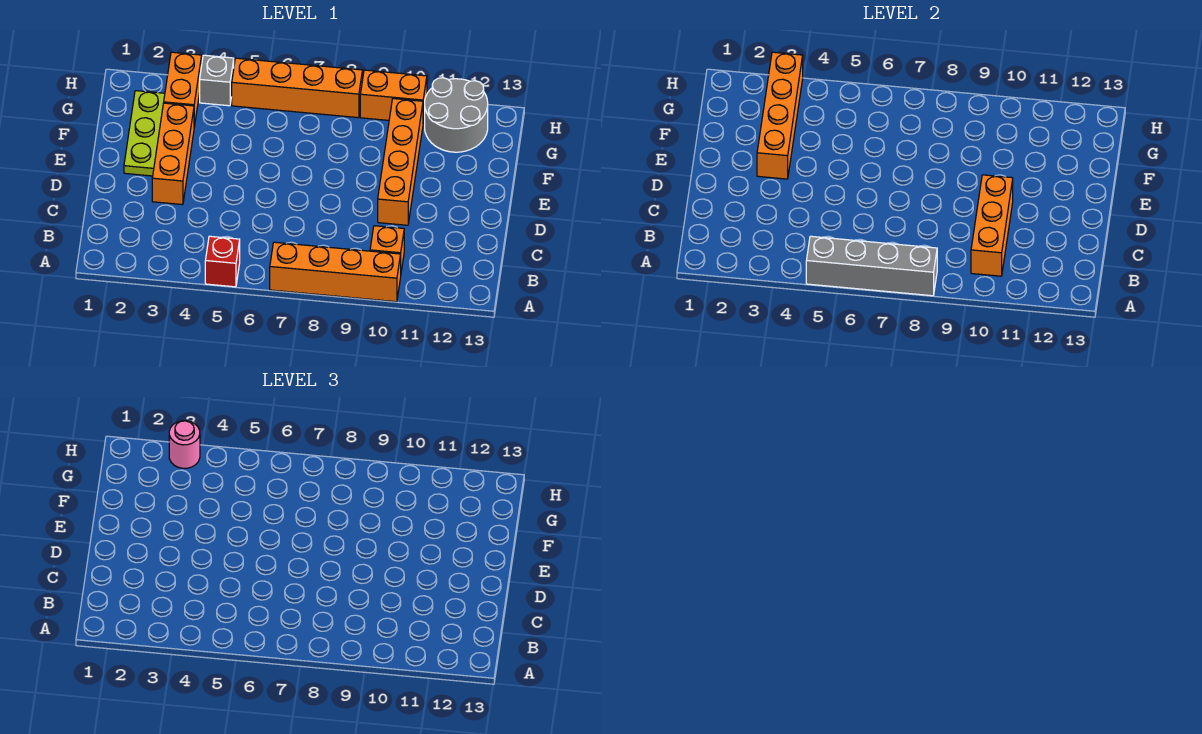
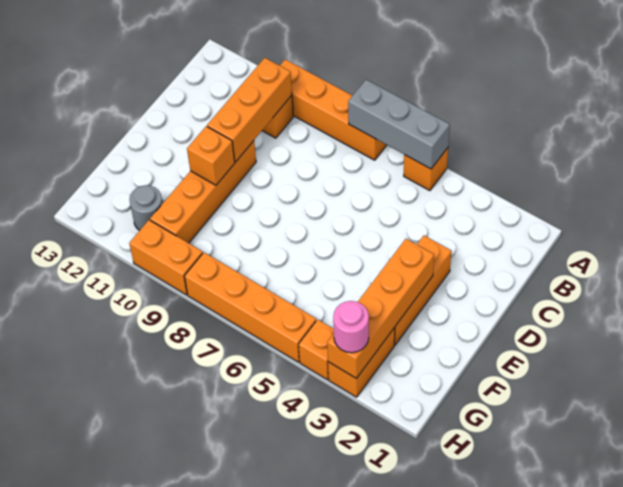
red 1x1 brick [205,236,240,287] -> orange 1x1 brick [404,148,448,191]
grey 1x4 brick [806,236,937,296] -> grey 1x3 brick [348,80,450,169]
lime 1x3 plate [124,91,165,176] -> none
none -> orange 1x1 brick [187,126,235,185]
grey 2x2 round brick [425,78,488,152] -> grey 1x1 round brick [129,185,163,231]
grey 1x1 brick [200,55,234,106] -> orange 1x1 brick [299,320,334,380]

